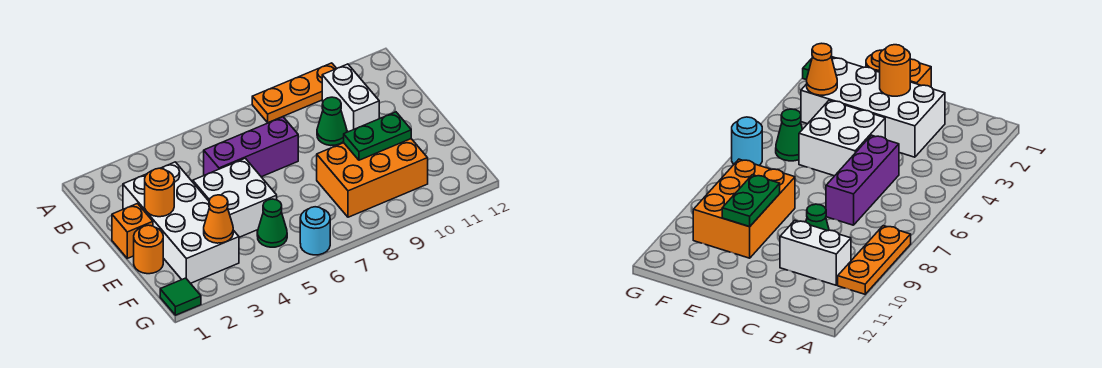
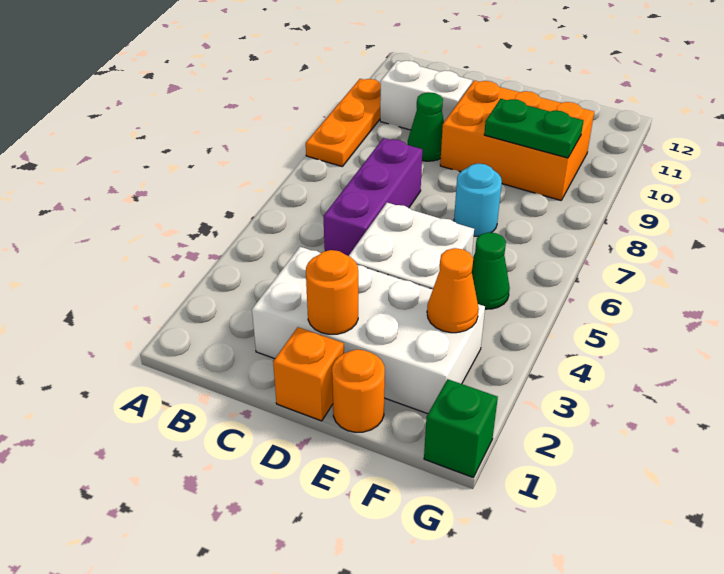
orange 2x3 brick [317,139,428,217] -> orange 2x3 brick turned to [440,80,594,200]
green 1x2 plate [344,112,411,160] -> green 1x2 plate turned to [484,99,584,158]
green 1x1 tile [160,278,201,315] -> green 1x1 brick [424,379,498,477]
cyan 1x1 round brick [300,207,330,255] -> cyan 1x1 round brick moved to [454,164,502,236]

